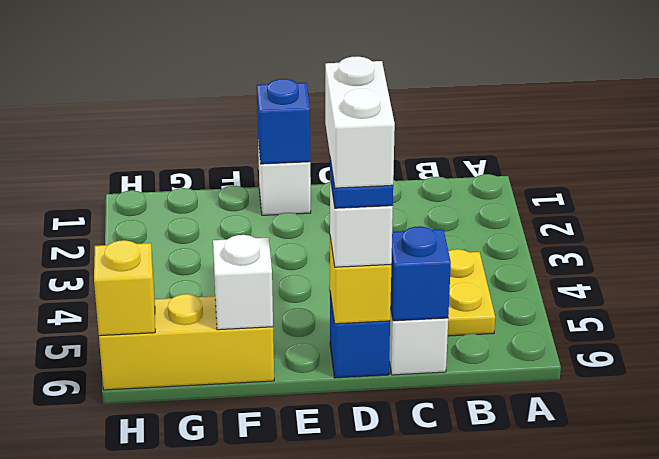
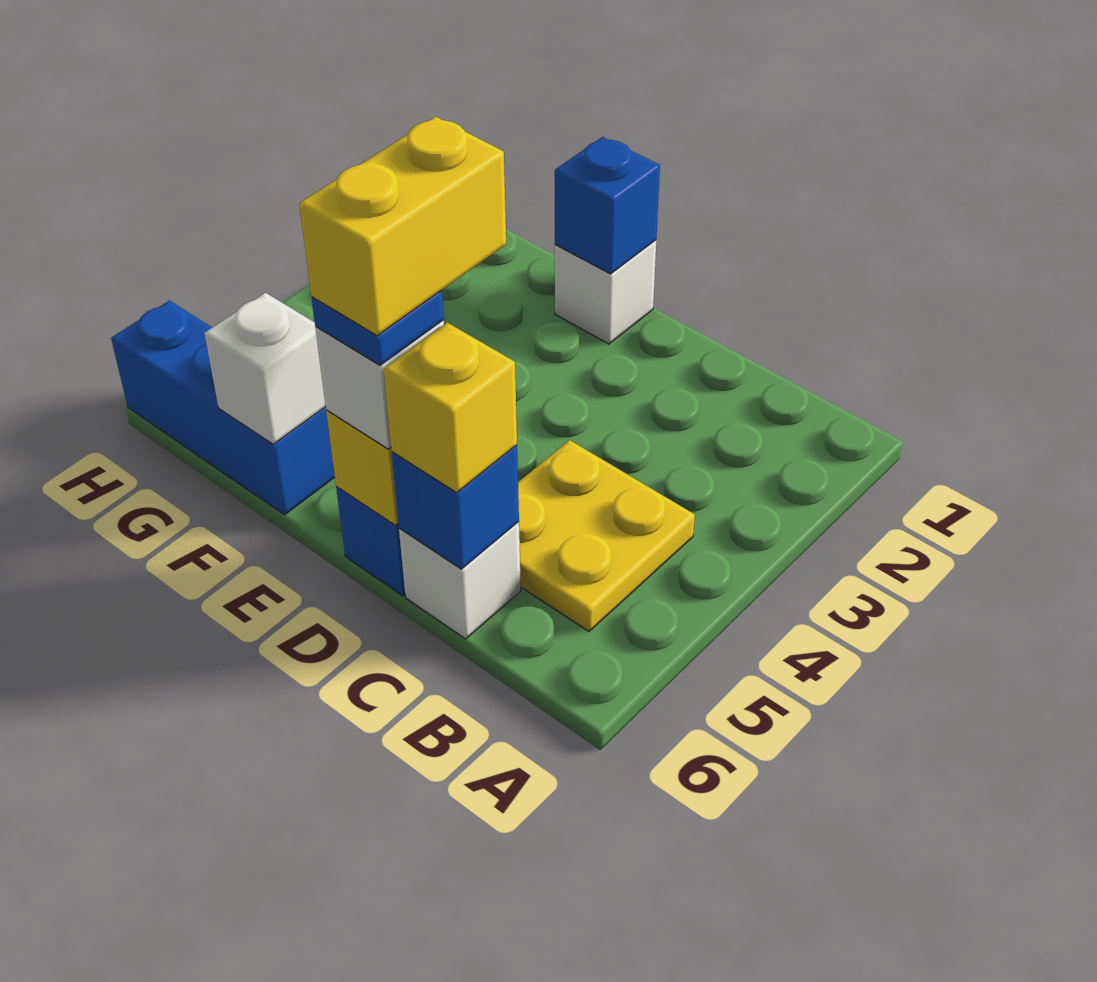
white 1x2 brick [325,56,395,188] -> yellow 1x2 brick [299,117,506,336]
yellow 1x3 brick [99,294,274,390] -> blue 1x3 brick [111,301,335,515]
yellow 1x1 brick [94,240,155,336] -> yellow 1x1 brick moved to [384,323,517,493]

